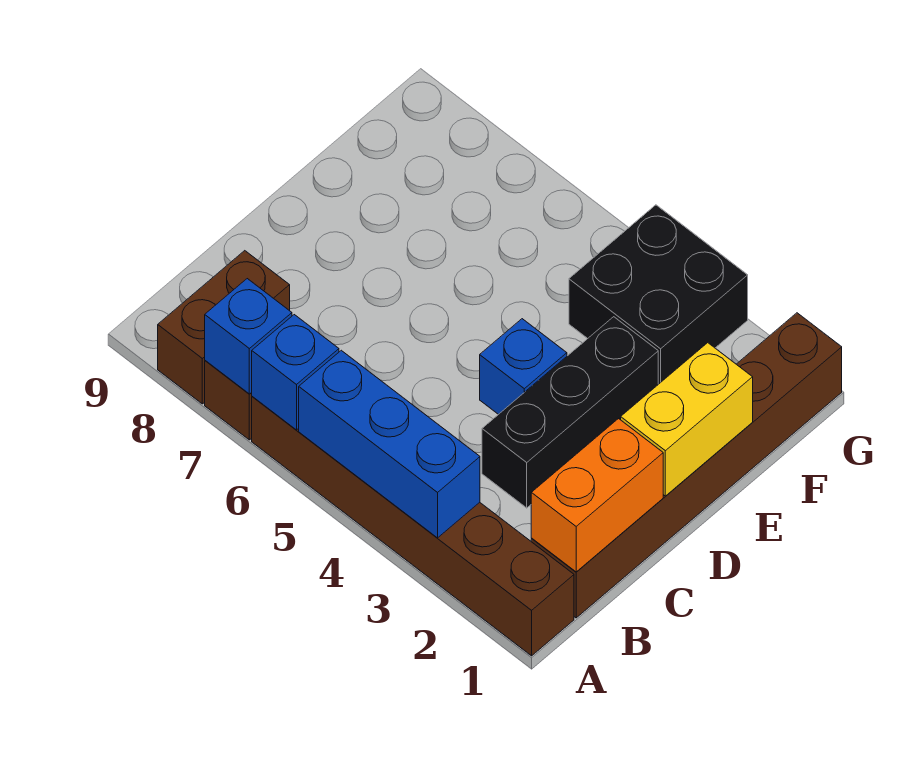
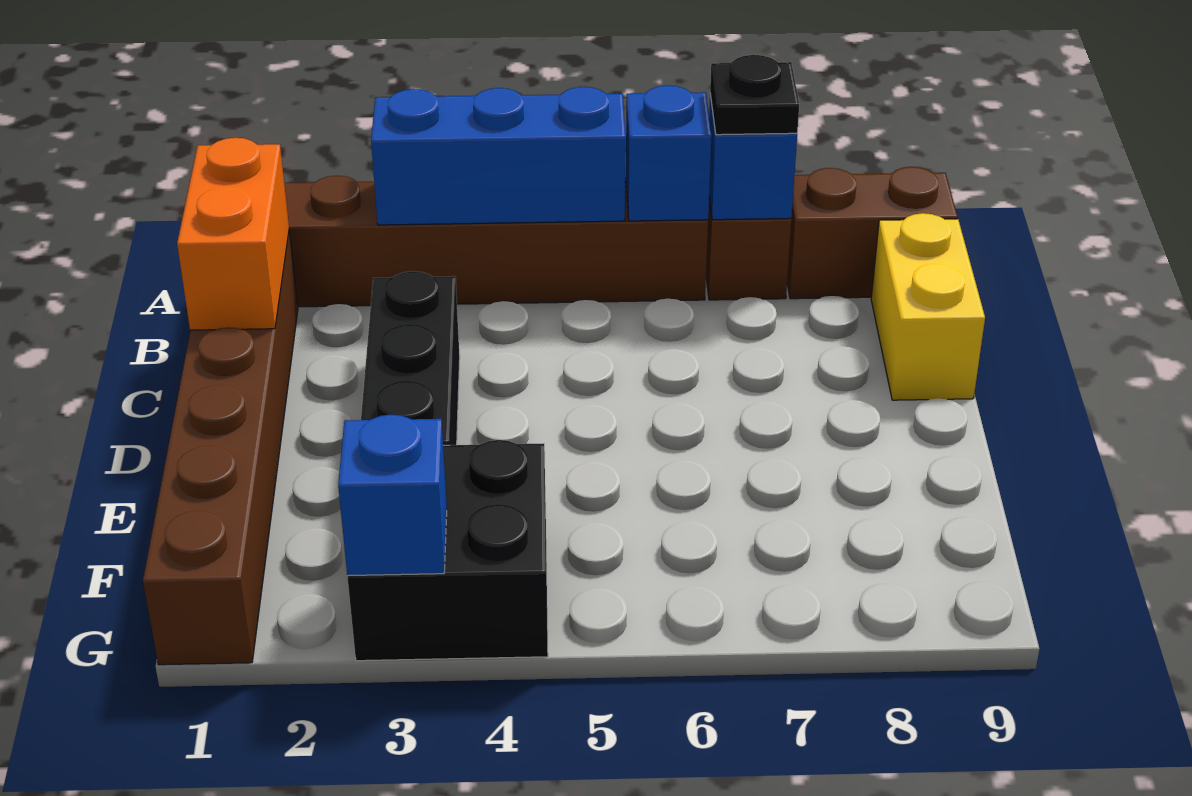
none -> black 1x1 plate [710,55,799,135]
brown 1x2 brick [158,251,290,404] -> brown 1x2 brick turned to [787,167,958,299]
yellow 1x2 brick [621,343,753,496] -> yellow 1x2 brick moved to [871,213,985,400]
blue 1x1 brick [480,319,567,414] -> blue 1x1 brick moved to [338,415,447,576]

